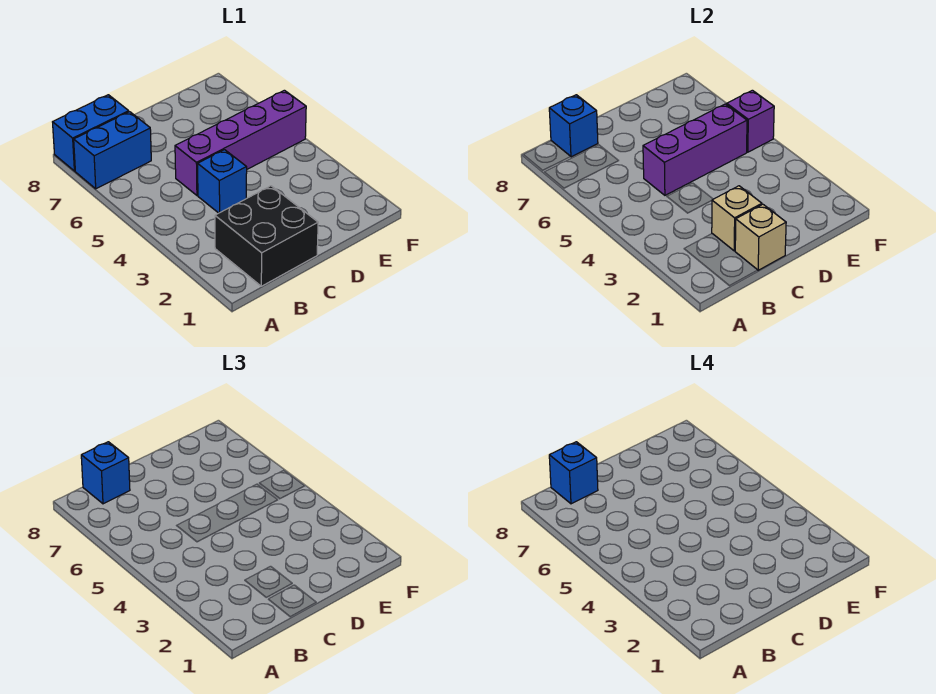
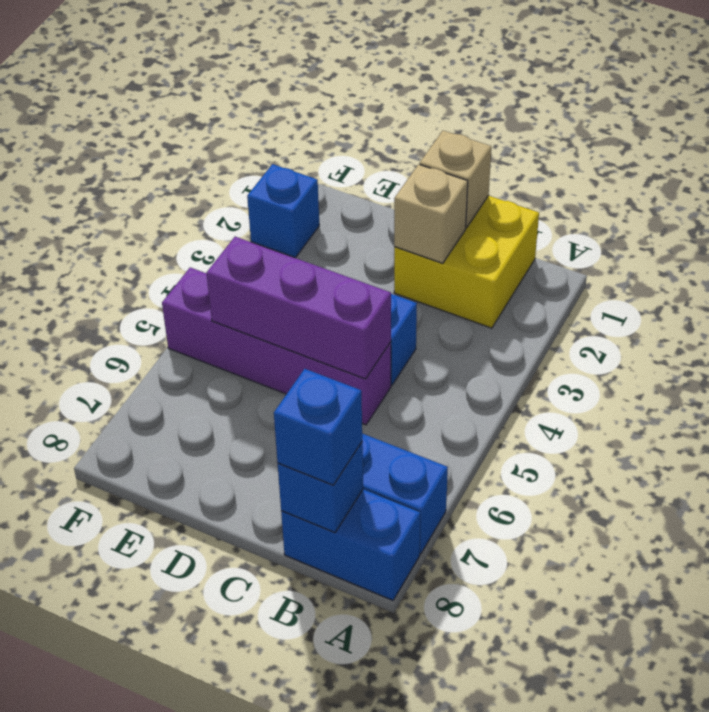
black 2x2 brick [215,186,318,286] -> yellow 2x2 brick [394,196,539,328]
blue 1x1 brick [549,442,598,504] -> blue 1x1 brick moved to [247,164,319,258]
purple 1x1 brick [727,90,774,152] -> none

